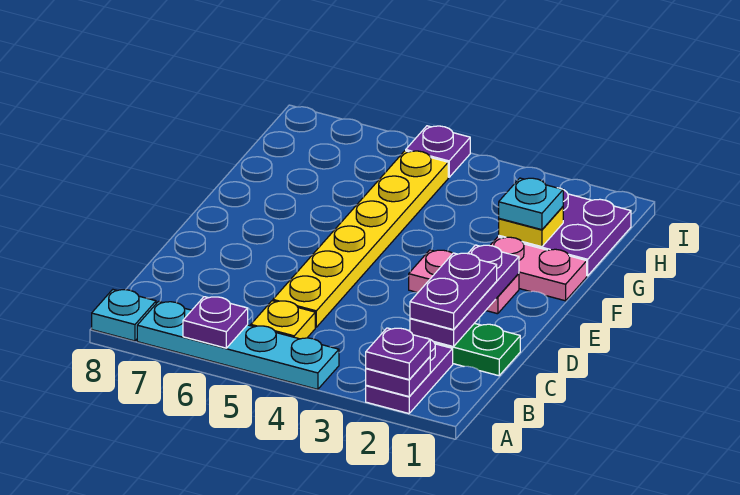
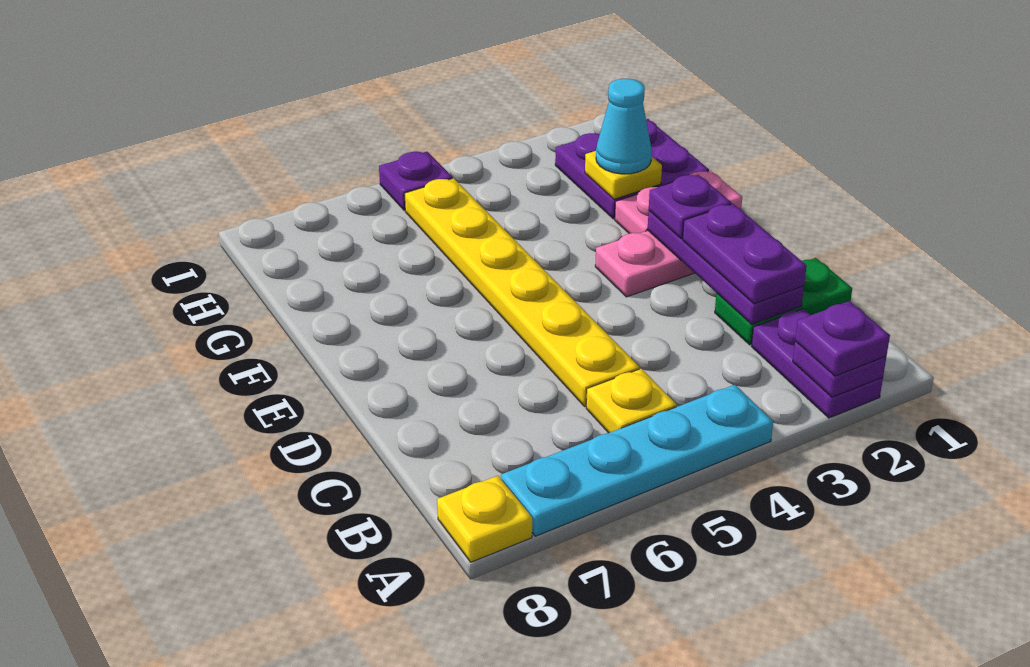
purple 1x1 plate [183,297,248,348] -> purple 1x1 plate moved to [649,175,731,239]
cyan 1x1 plate [92,290,156,341] -> yellow 1x1 plate [437,476,532,562]
cyan 1x1 plate [499,178,563,230] -> cyan 1x1 cone [596,79,652,174]

